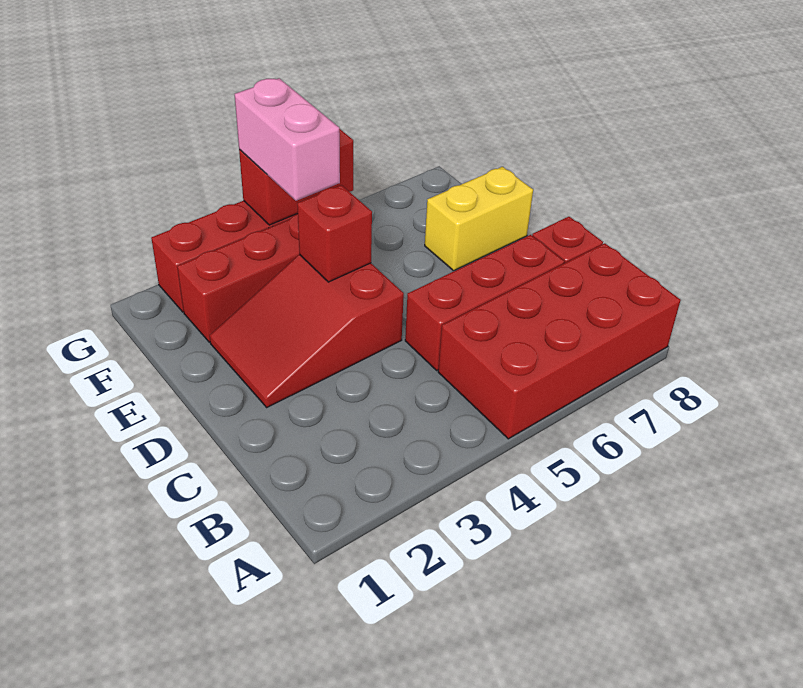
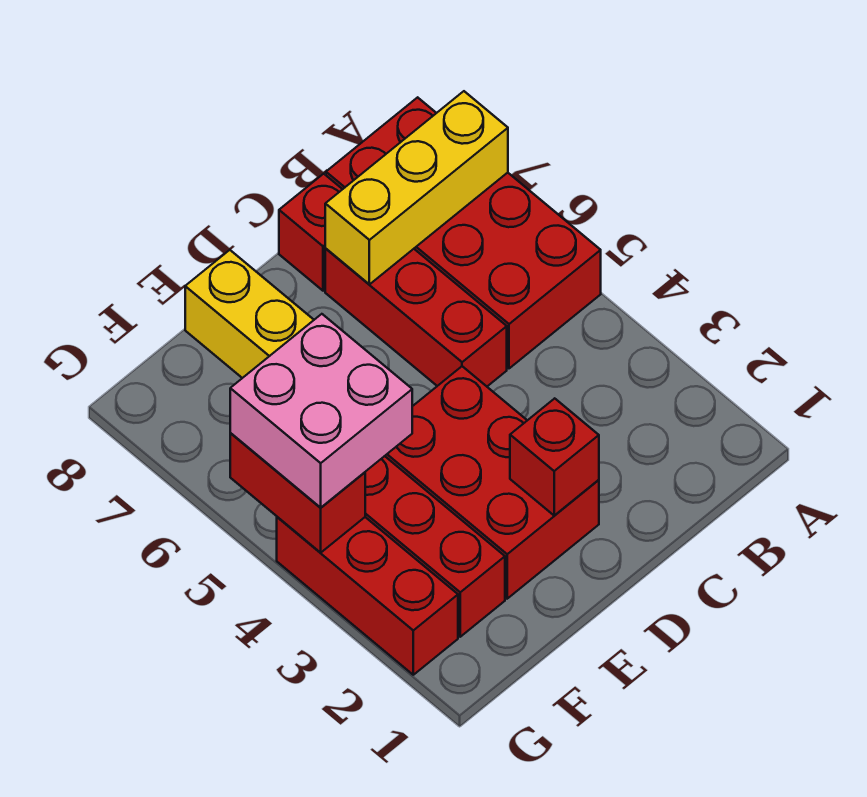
none -> yellow 1x3 brick [325,91,508,284]
red 2x3 slope [210,255,404,407] -> red 2x3 brick [385,366,599,599]
red 1x1 brick [297,185,372,282] -> red 1x1 brick moved to [510,398,599,516]
pink 1x2 brick [235,78,340,201] -> pink 2x2 brick [230,314,412,508]

